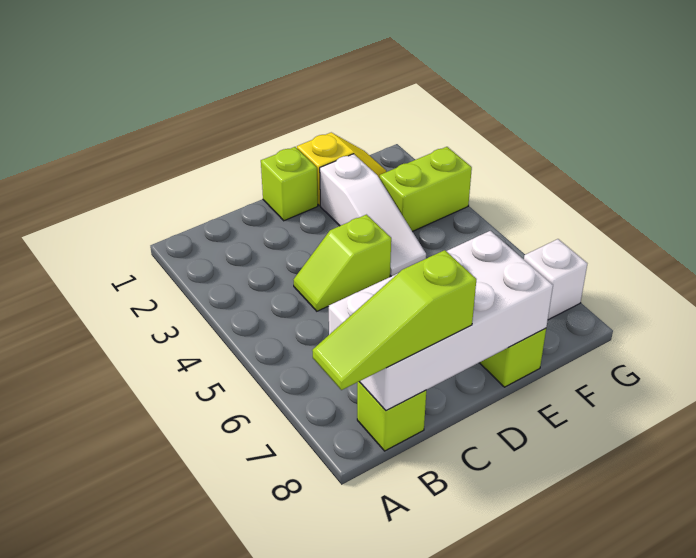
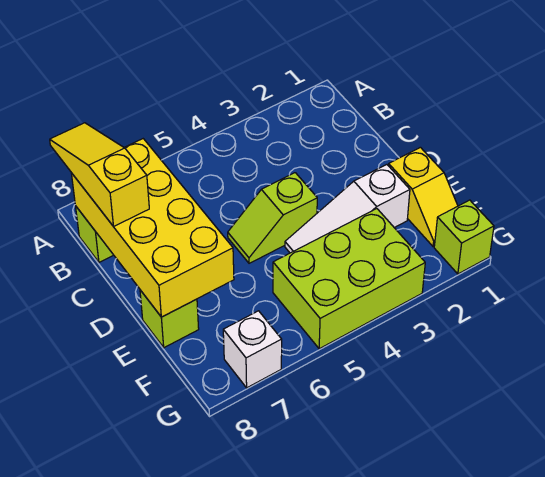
lime 1x3 slope [312,250,476,390] -> yellow 1x3 slope [50,123,149,227]
white 2x4 brick [329,231,553,410] -> yellow 2x4 brick [71,139,234,317]
lime 1x2 slope [294,215,391,311] -> lime 1x2 slope turned to [228,173,317,263]
lime 1x1 brick [261,147,318,221] -> lime 1x1 brick moved to [434,200,494,274]
lime 1x2 brick [379,147,472,231] -> lime 2x3 brick [273,209,425,349]

